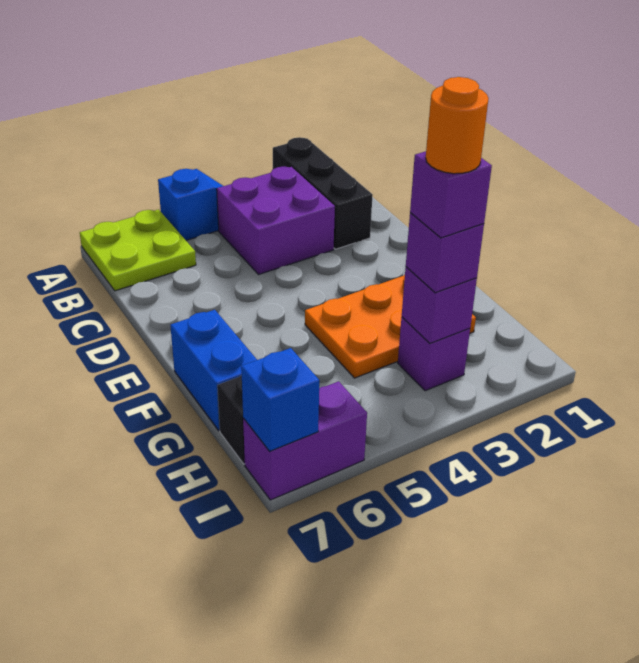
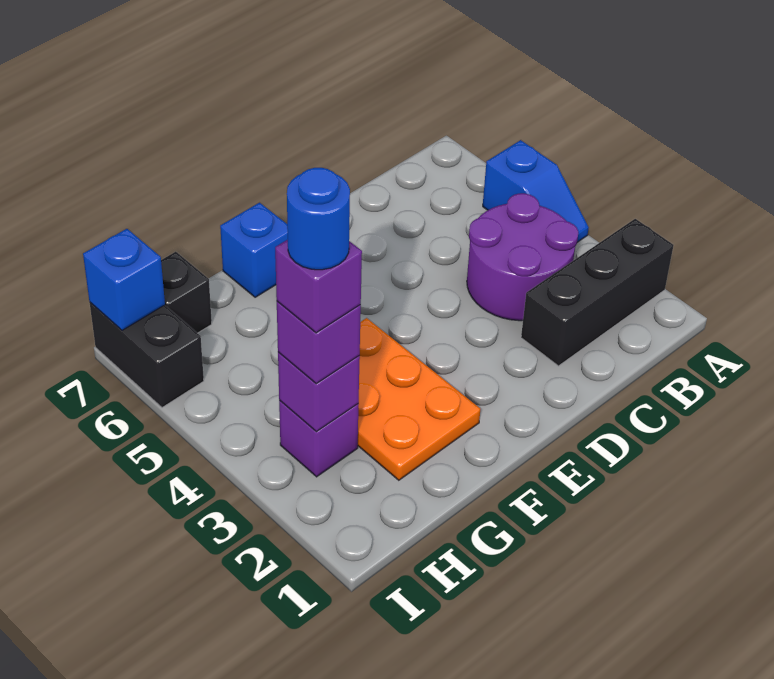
lime 2x2 plate [80,210,196,291] -> none
purple 2x2 brick [217,166,335,275] -> purple 2x2 round brick [467,193,578,321]
blue 1x2 brick [170,310,257,431] -> blue 1x1 brick [220,203,288,297]
orange 1x1 round brick [426,77,489,174] -> blue 1x1 round brick [287,168,350,270]
purple 1x2 brick [243,381,367,500] -> black 1x2 brick [90,303,204,408]

